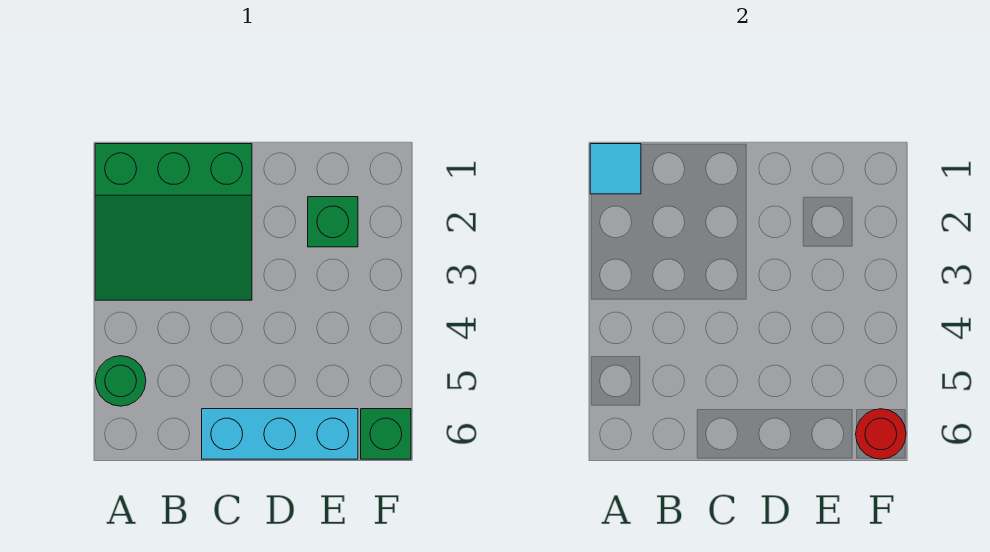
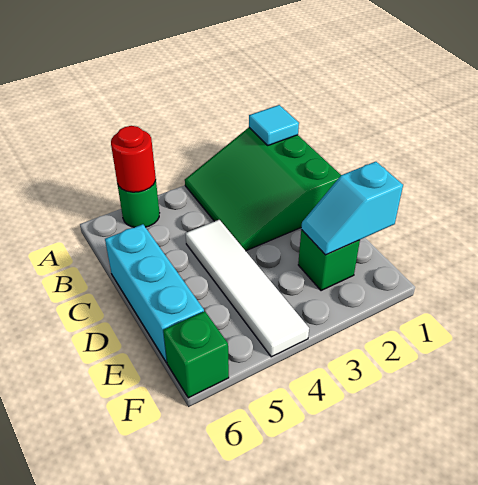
none -> white 1x4 tile [185,220,309,357]
none -> cyan 1x2 slope [301,162,403,255]
red 1x1 round brick [856,409,906,459] -> red 1x1 round brick moved to [111,126,156,192]

